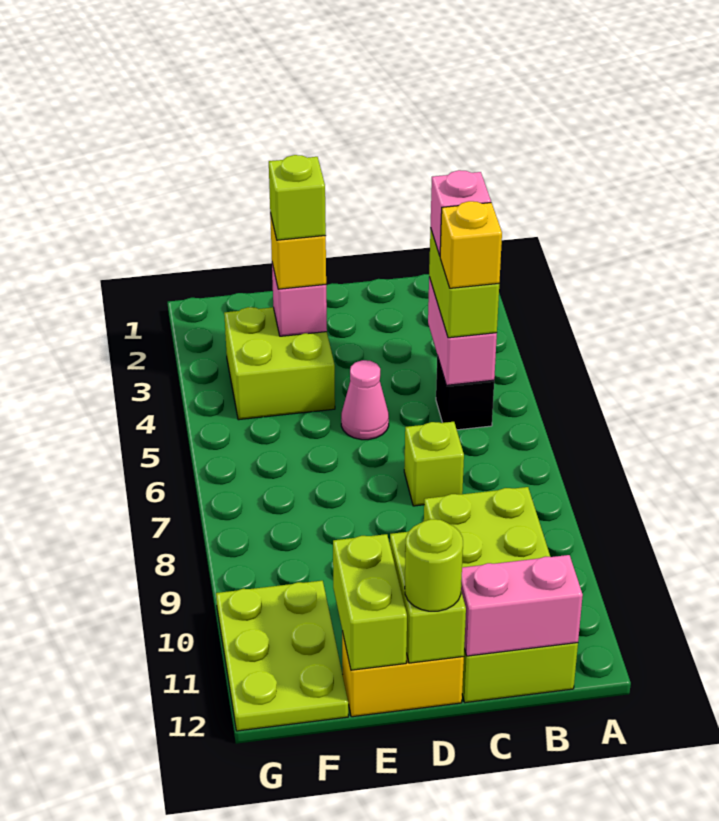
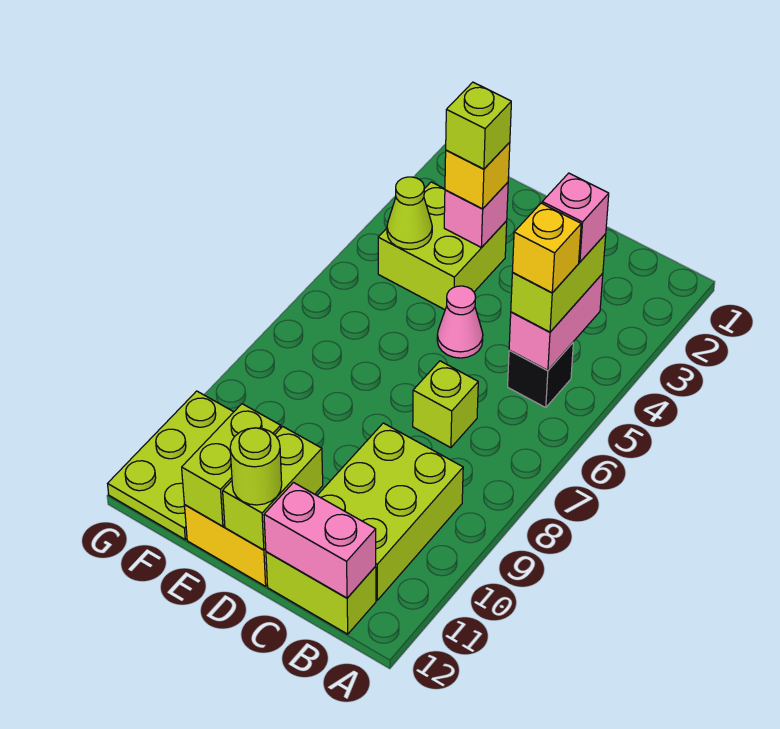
none -> lime 1x1 cone [387,177,432,249]

